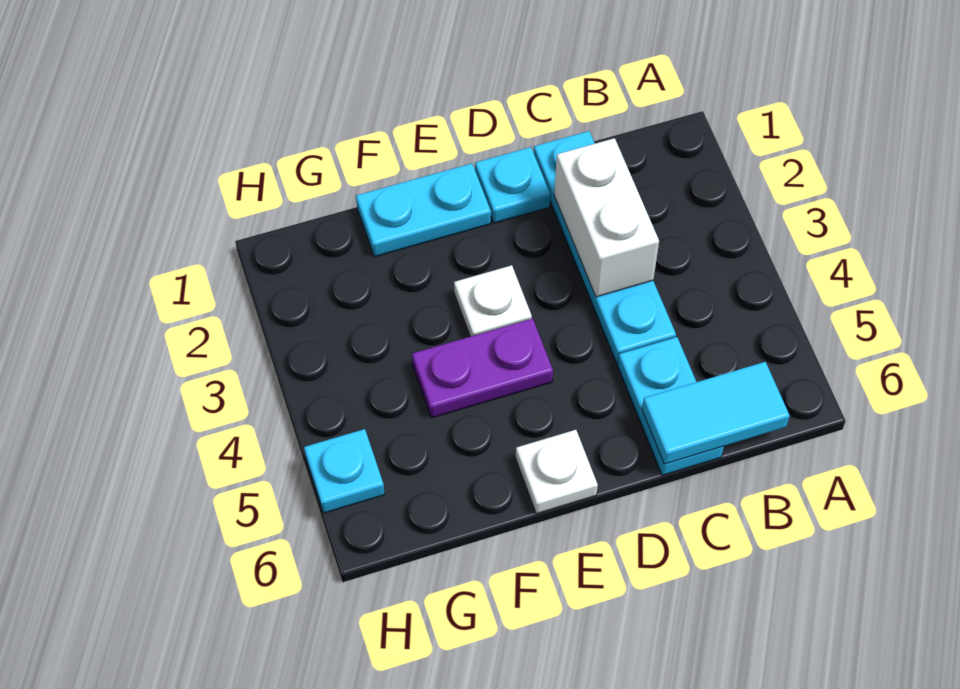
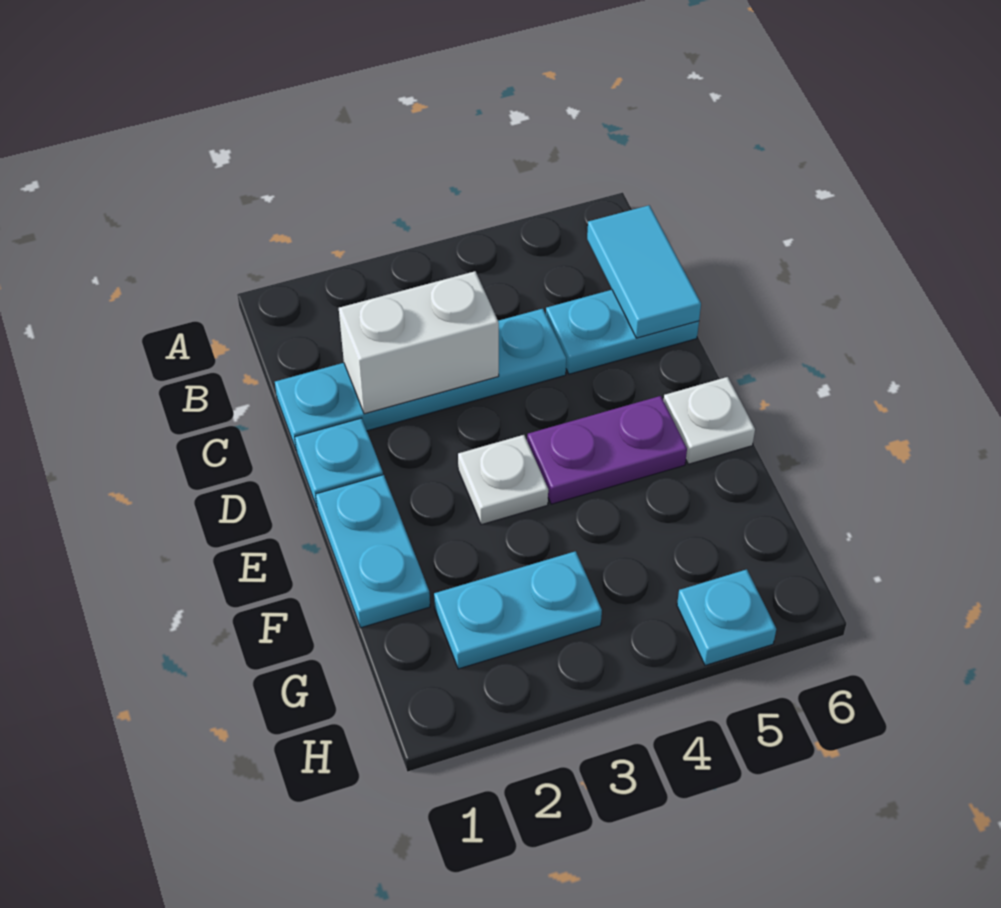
purple 1x2 plate [412,319,553,418] -> purple 1x2 plate turned to [527,396,687,504]
none -> cyan 1x2 plate [434,551,602,669]

